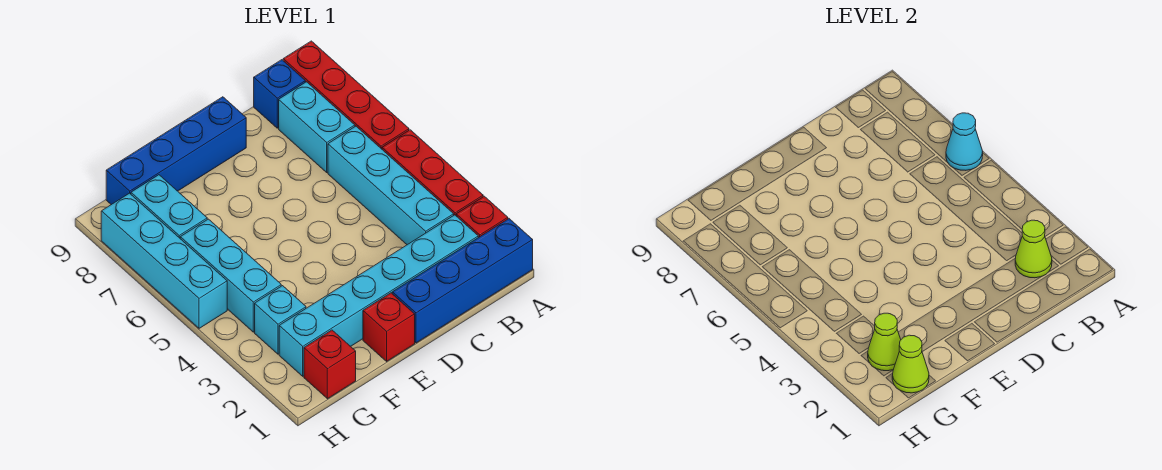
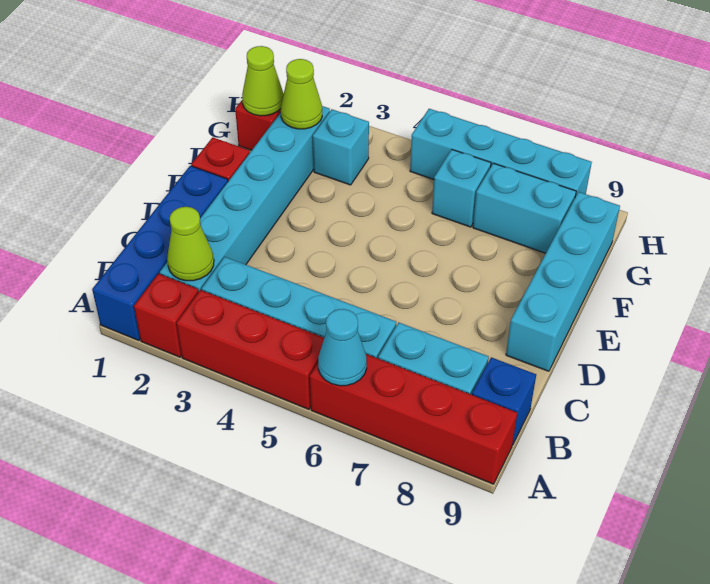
blue 1x4 brick [106,97,246,205] -> cyan 1x4 brick [506,192,620,371]
cyan 1x3 brick [180,219,281,332] -> cyan 1x1 brick [432,150,491,227]

